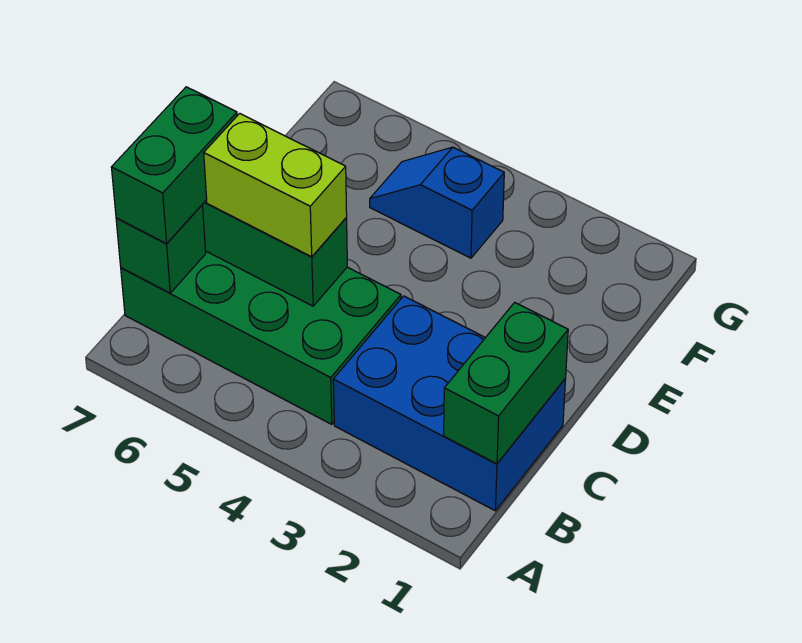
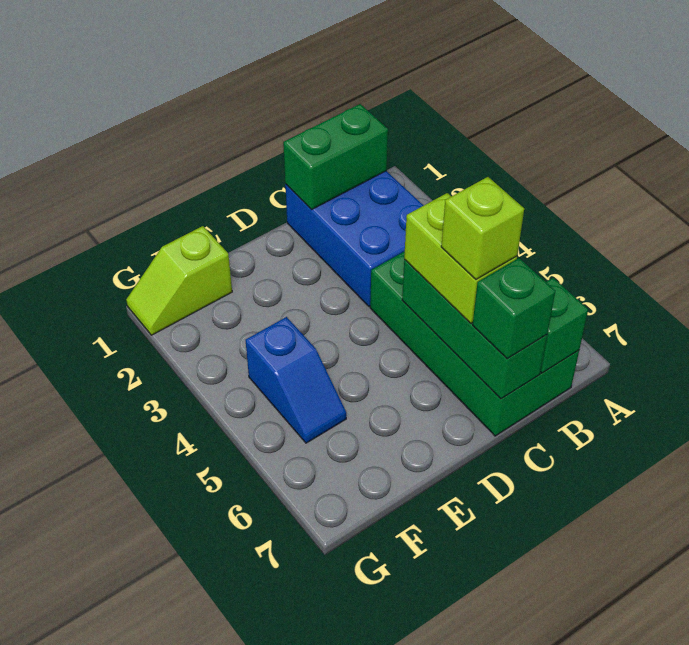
green 1x2 brick [111,87,237,244] -> green 1x1 brick [473,258,555,359]
none -> lime 1x1 brick [441,177,524,280]
none -> lime 1x2 slope [126,226,232,335]

